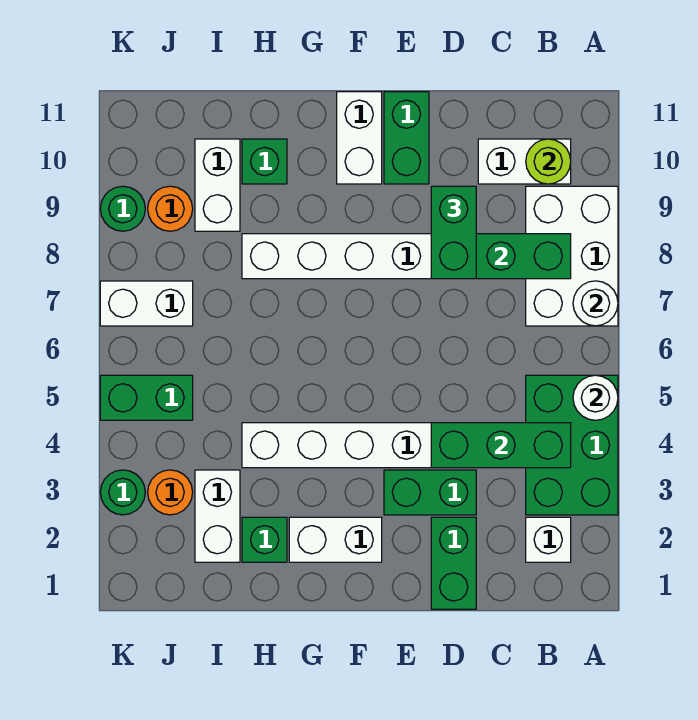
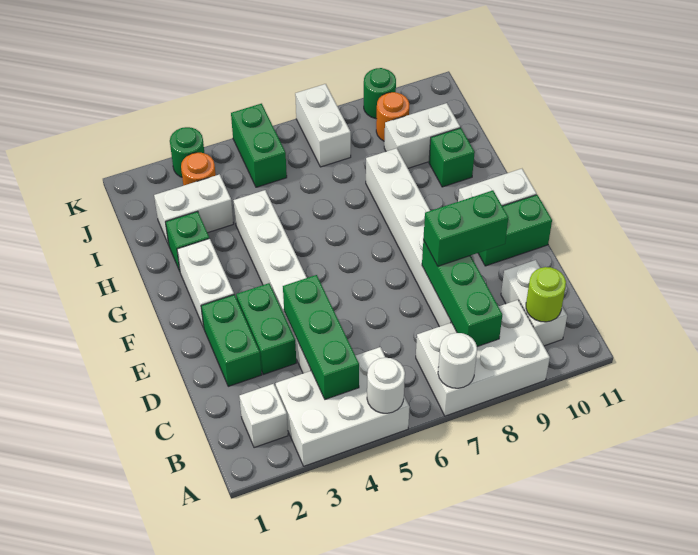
green 2x3 brick [526,375,618,515] -> white 2x3 brick [276,347,410,466]
green 1x2 brick [431,517,476,609] -> green 1x2 brick turned to [201,295,262,386]

